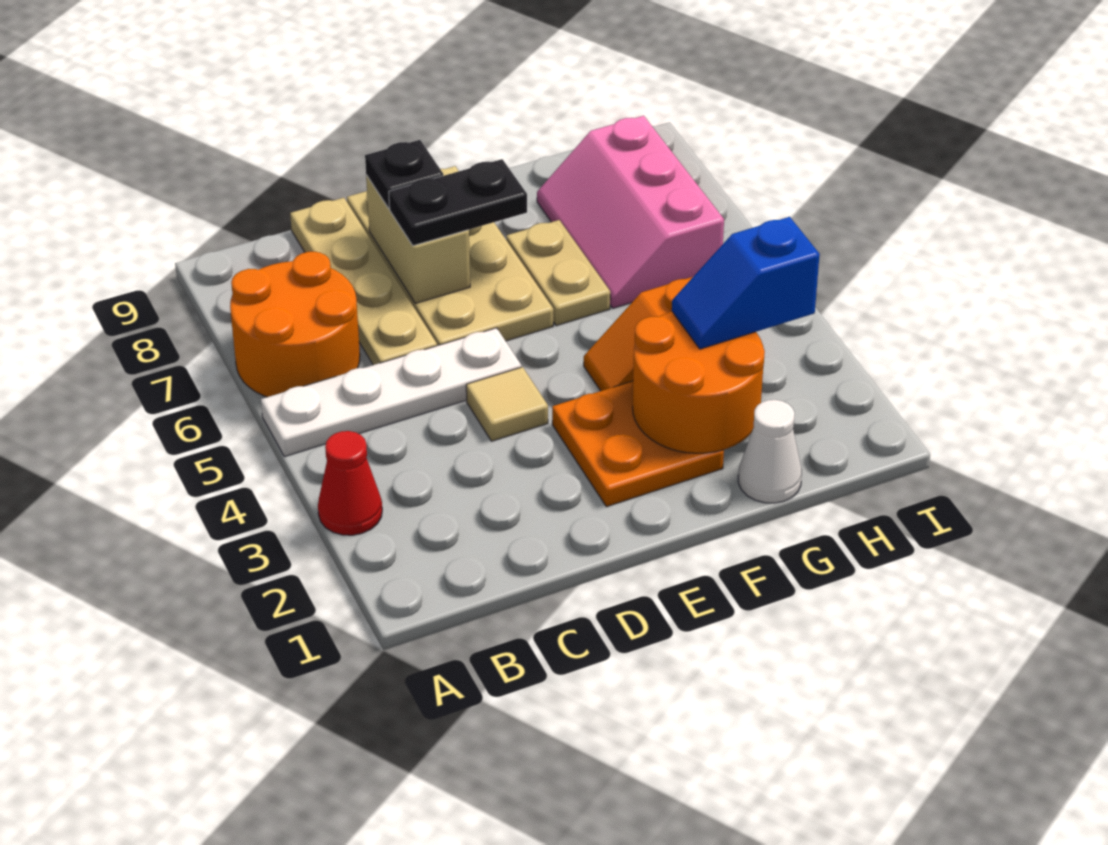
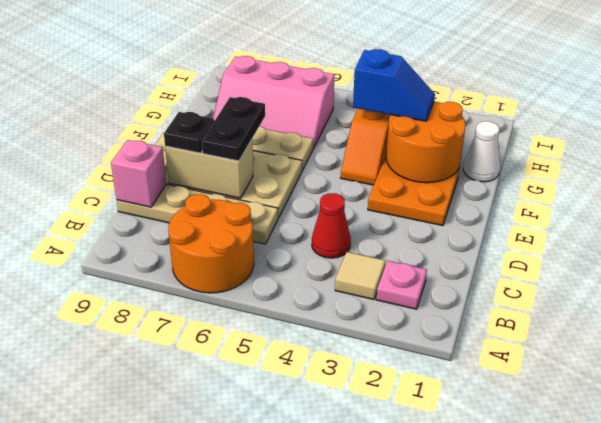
red 1x1 cone [318,431,382,535] -> red 1x1 cone moved to [312,193,351,258]
white 1x4 plate [261,328,521,457] -> none
none -> pink 1x1 plate [377,261,427,309]
none -> pink 1x1 brick [111,140,166,207]
tan 1x1 tile [466,367,548,441] -> tan 1x1 tile moved to [335,252,385,299]
blue 1x2 slope [672,217,820,349] -> blue 1x2 slope turned to [353,49,435,121]

